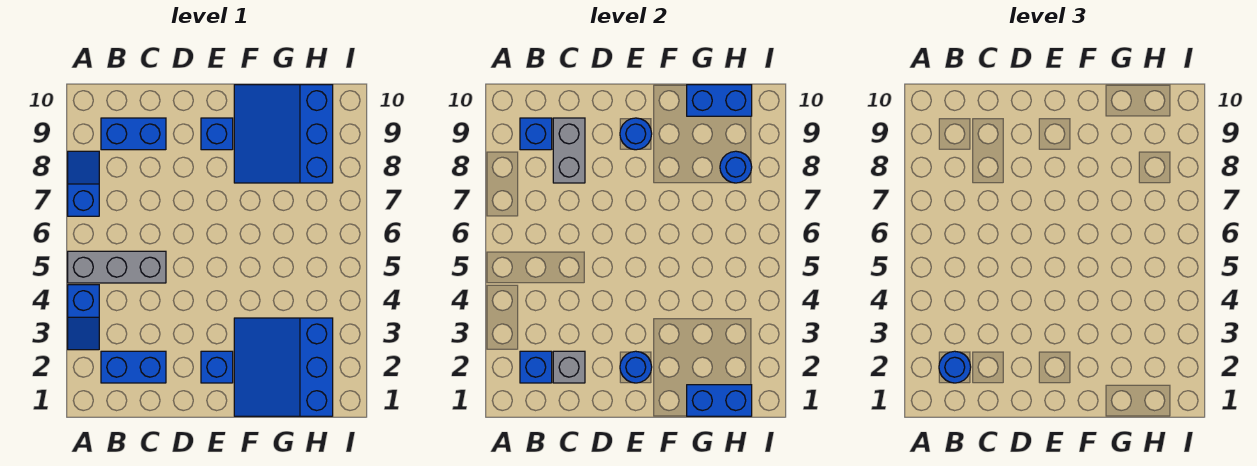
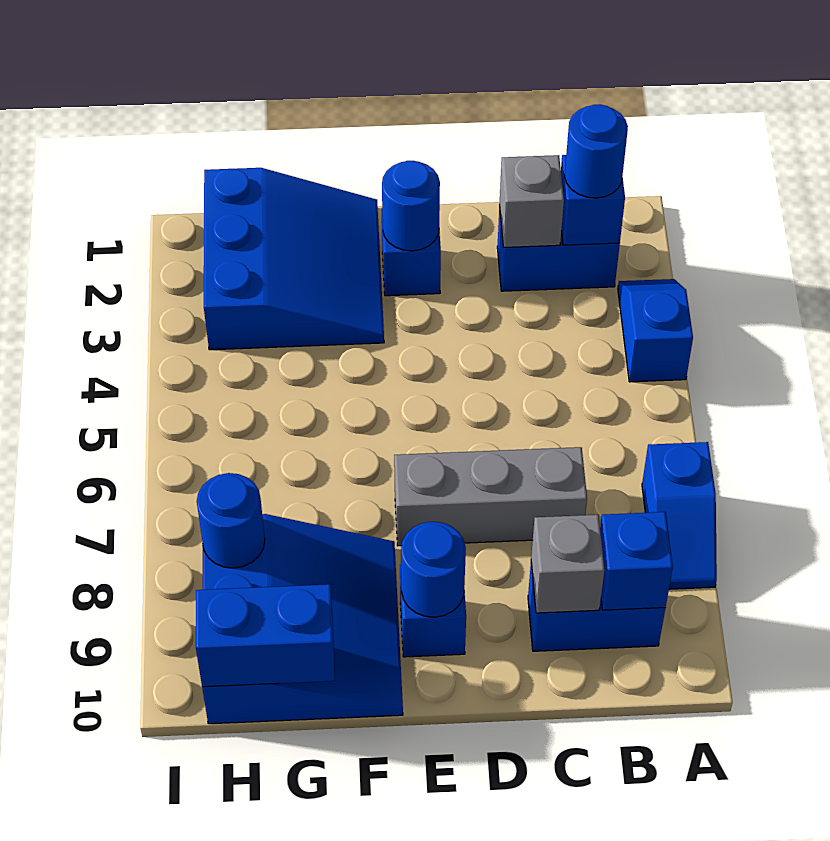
grey 1x3 brick [68,251,166,283] -> grey 1x3 brick moved to [394,447,587,546]
grey 1x2 brick [553,118,585,183] -> grey 1x1 brick [531,515,605,613]
blue 1x2 brick [687,385,752,416] -> none

